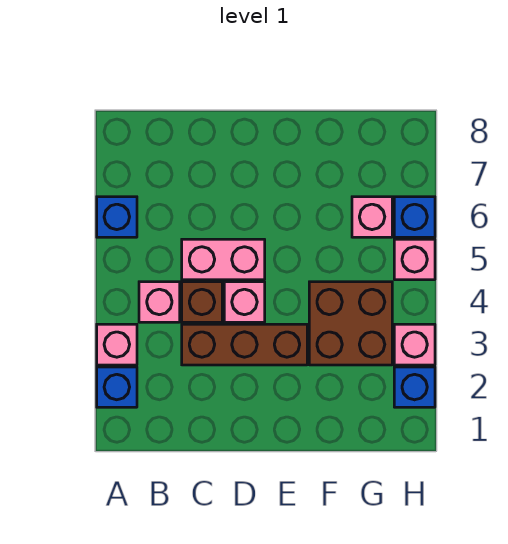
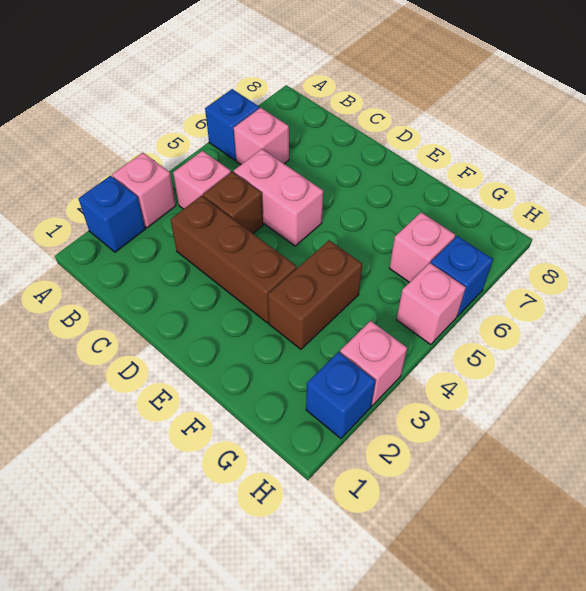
pink 1x1 brick [224,282,265,322] -> pink 1x1 brick moved to [234,108,289,165]
brown 2x2 brick [309,282,392,365] -> brown 1x2 brick [268,240,362,349]

